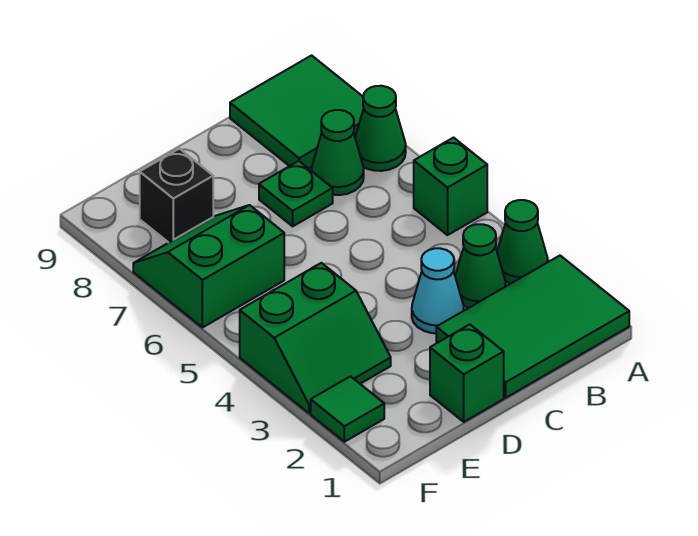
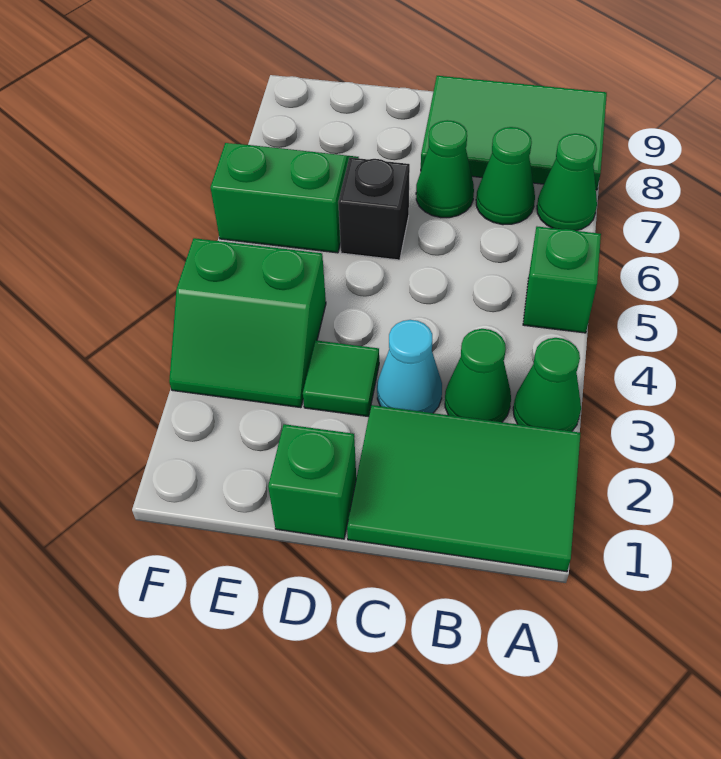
green 2x2 tile [230,55,364,168] -> green 2x3 tile [421,76,607,190]
green 1x1 plate [259,161,333,226] -> green 1x1 cone [416,120,474,218]
black 1x1 brick [140,149,213,243] -> black 1x1 brick moved to [338,158,410,260]
green 1x1 tile [311,376,384,442] -> green 1x1 tile moved to [303,340,379,417]

